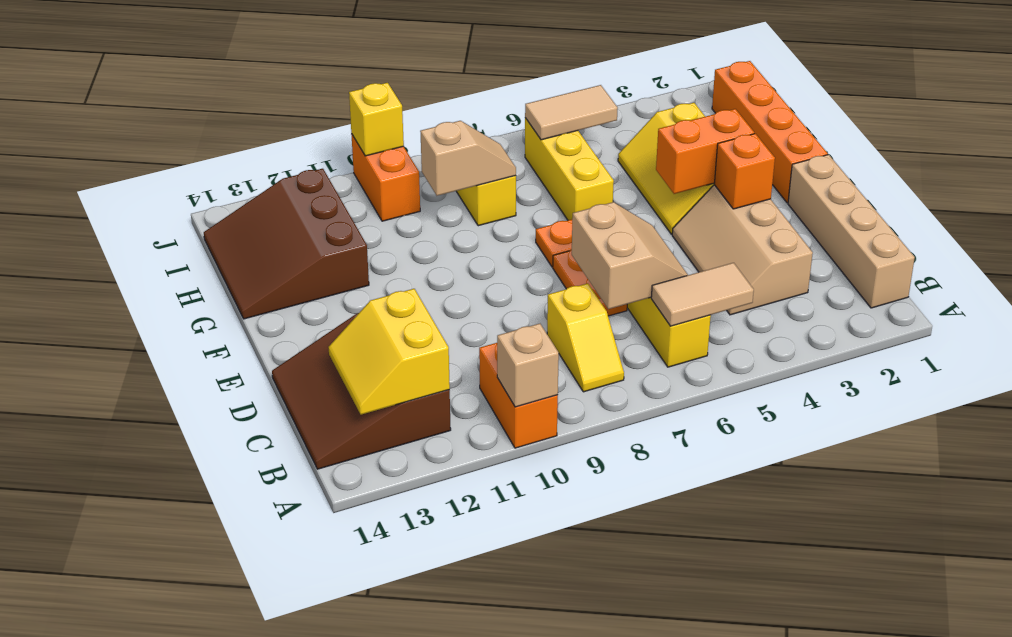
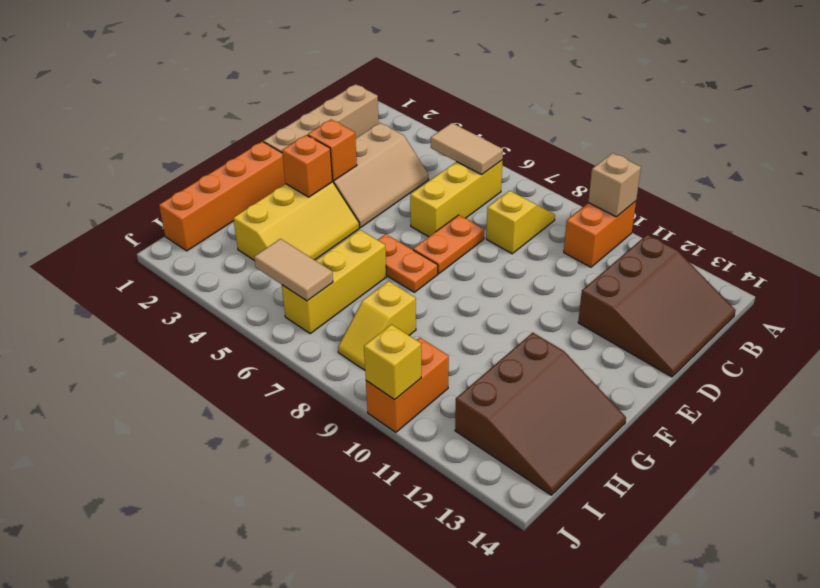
yellow 2x2 slope [329,289,450,415] -> none
tan 2x2 slope [572,202,688,309] -> none
orange 1x2 brick [656,109,754,194] -> orange 1x1 brick [282,135,333,197]
tan 1x2 slope [420,121,516,196] -> none

